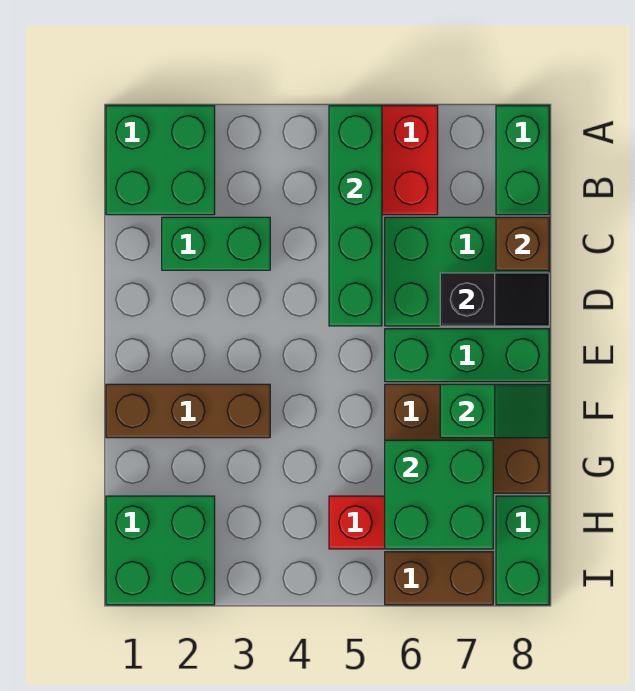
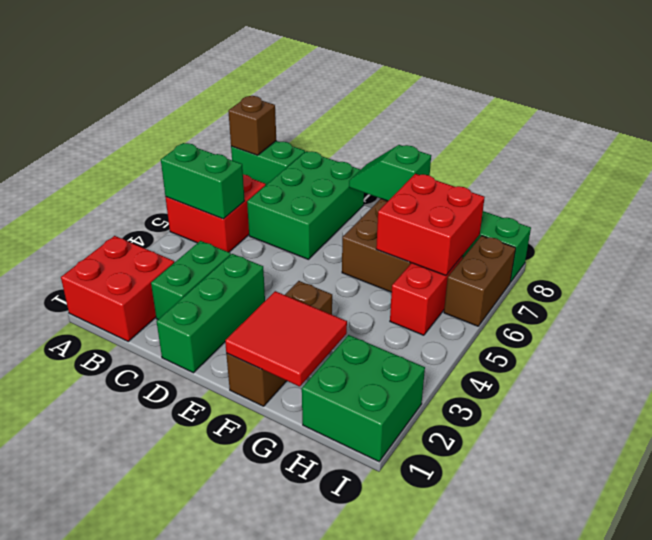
green 2x2 brick [106,106,215,215] -> red 2x2 brick [61,236,174,341]
green 1x4 brick [329,106,382,326] -> green 1x2 brick [161,143,245,219]
brown 1x1 brick [496,217,549,270] -> brown 1x1 brick moved to [228,96,276,155]
black 1x2 slope [440,273,549,326] -> none
green 1x3 brick [385,329,549,382] -> green 1x3 brick moved to [156,254,265,373]
none -> red 2x2 tile [225,291,347,387]
green 1x2 slope [440,384,549,438] -> green 1x2 slope turned to [349,145,431,201]
green 2x2 brick [385,440,493,549] -> red 2x2 brick [376,174,485,276]

